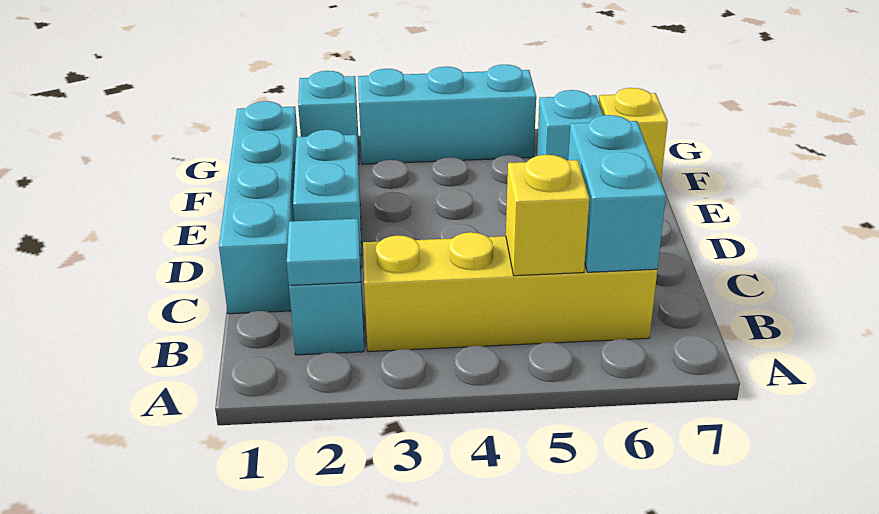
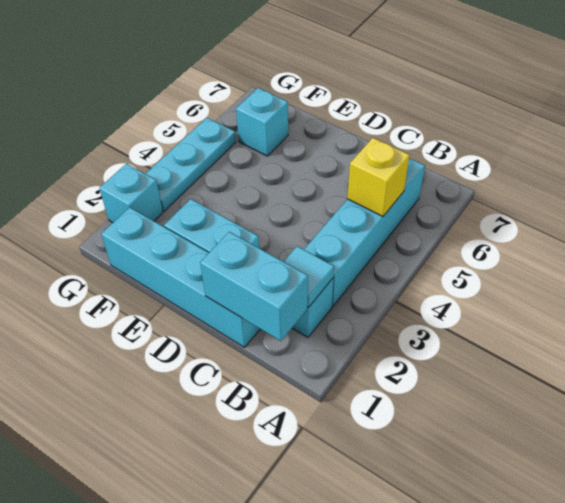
yellow 1x4 brick [363,232,657,352] -> cyan 1x4 brick [304,158,425,306]
cyan 1x2 brick [568,115,666,272] -> cyan 1x2 brick moved to [200,232,308,341]
yellow 1x1 brick [599,88,668,181] -> none
cyan 1x3 brick [358,64,536,164] -> cyan 1x3 plate [146,118,236,211]

